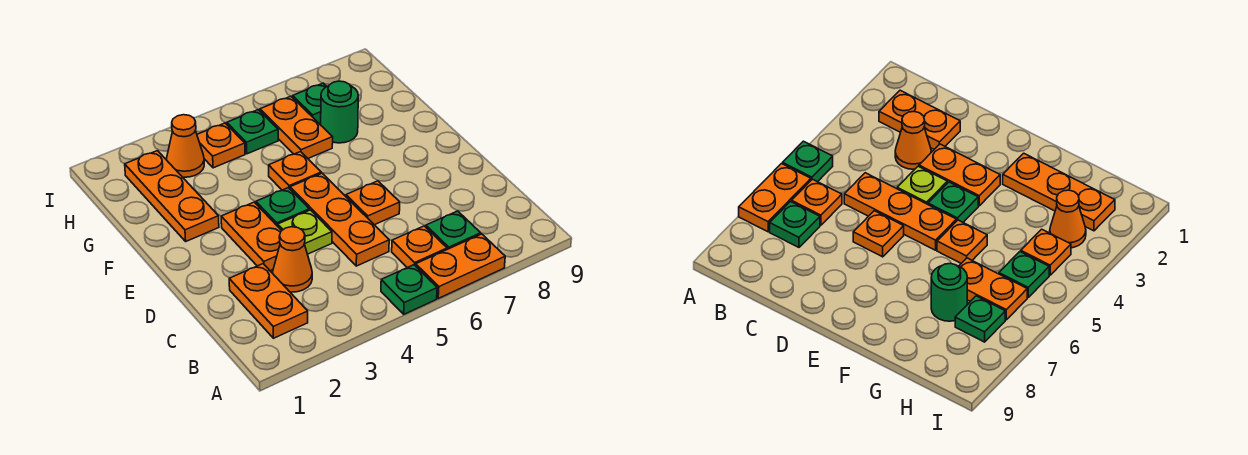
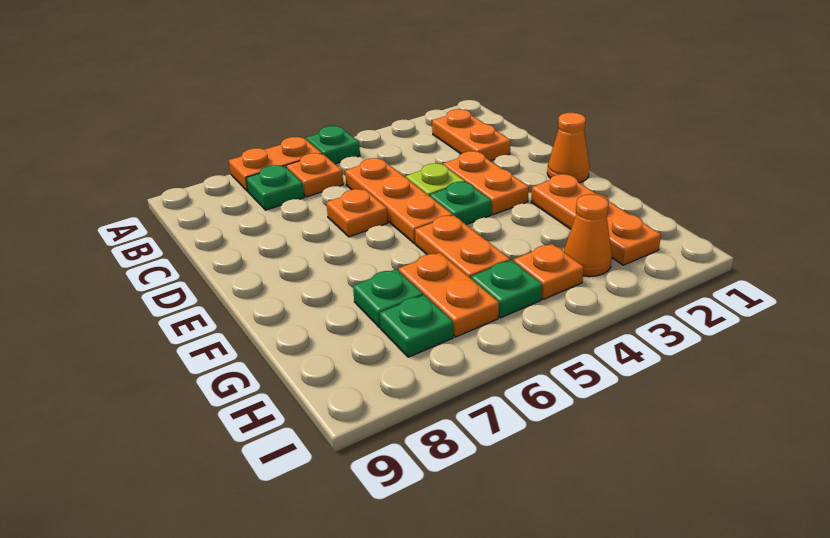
orange 1x1 cone [273,227,312,292] -> orange 1x1 cone moved to [547,113,590,183]
orange 1x1 plate [269,152,321,190] -> orange 1x2 plate [415,215,510,278]
green 1x1 round brick [321,81,358,143] -> green 1x1 plate [353,269,423,328]

